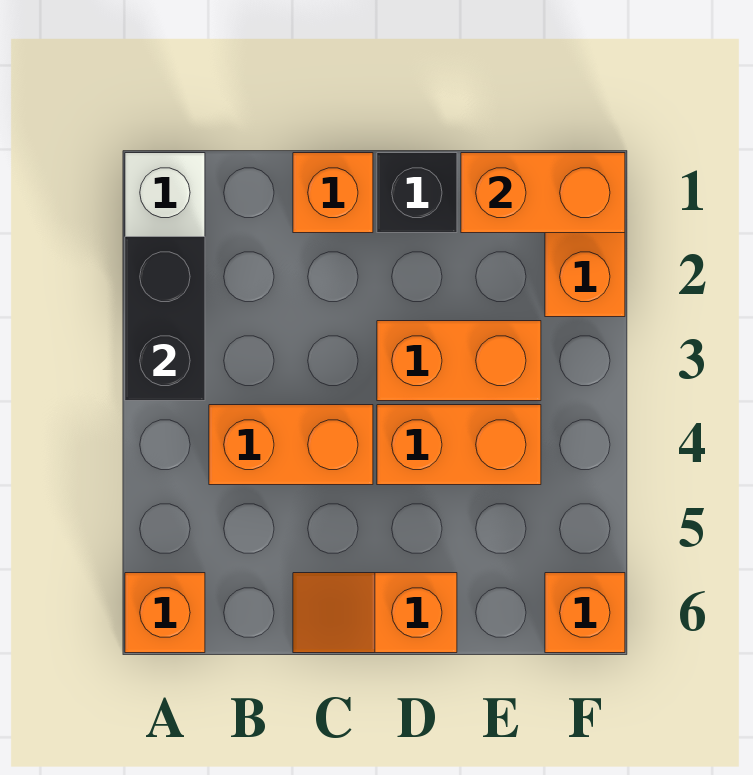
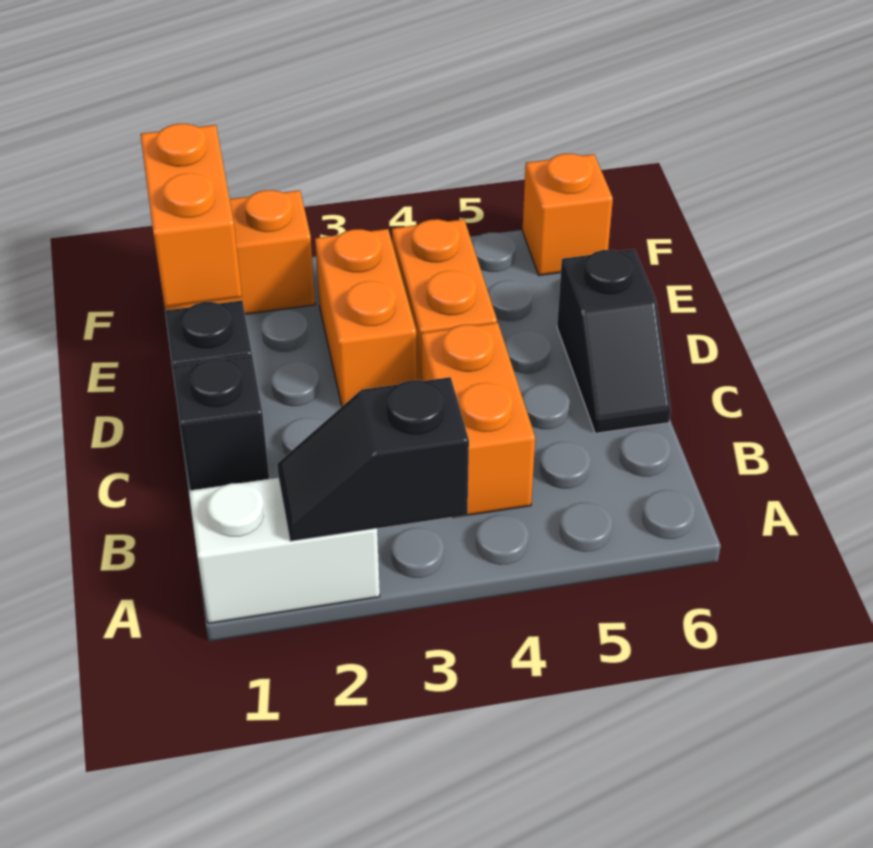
black 1x2 brick [125,237,205,401] -> black 1x2 slope [277,377,469,541]
orange 1x1 brick [125,573,205,653] -> none
orange 1x1 brick [293,153,373,233] -> black 1x1 brick [173,356,269,490]
orange 1x2 slope [293,573,457,653] -> black 1x2 slope [557,249,671,433]

